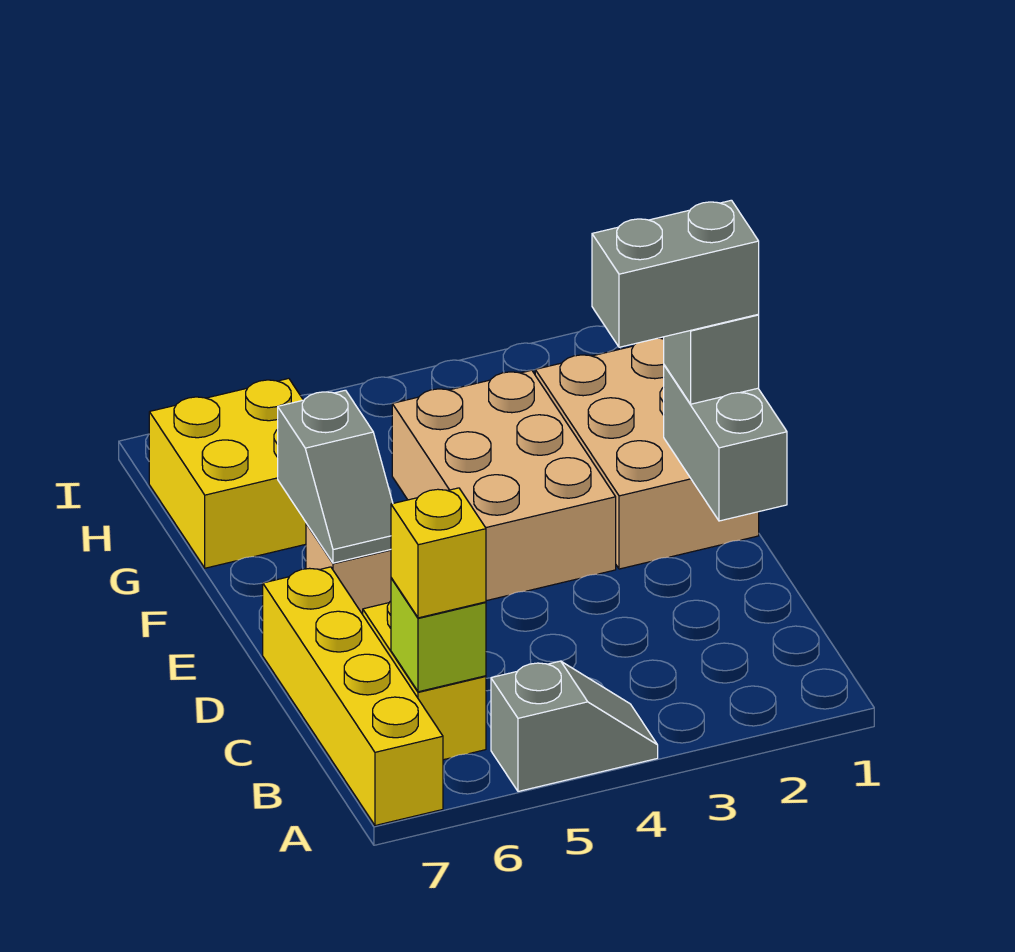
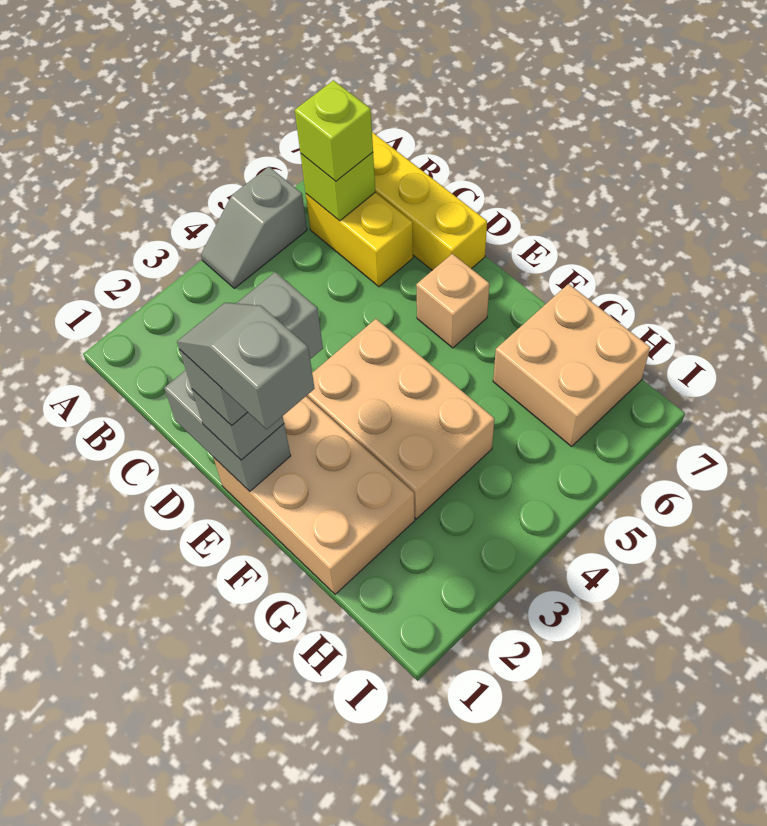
yellow 1x1 brick [391,488,486,618] -> lime 1x1 brick [295,80,373,181]
grey 1x2 slope [278,390,393,563] -> grey 1x2 slope moved to [177,303,315,429]
yellow 2x2 brick [149,378,306,568] -> tan 2x2 brick [493,284,650,446]

